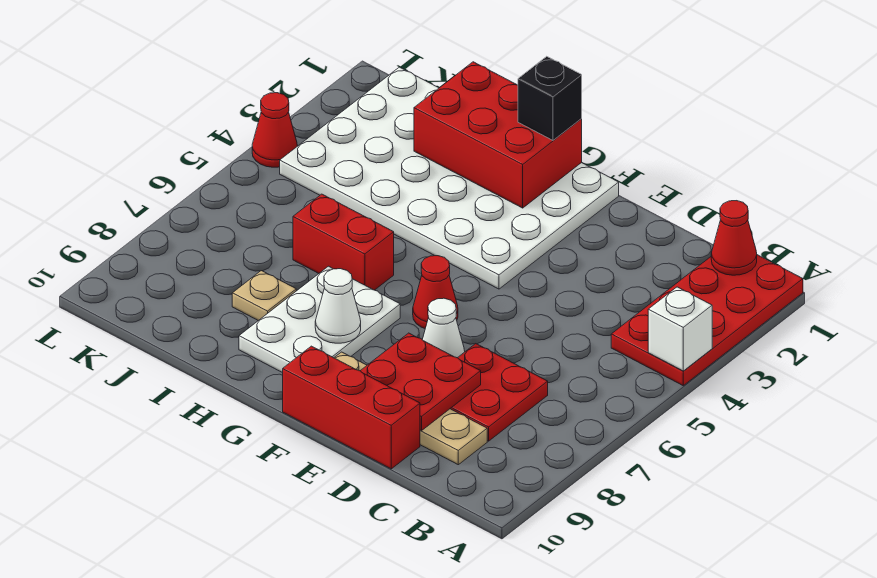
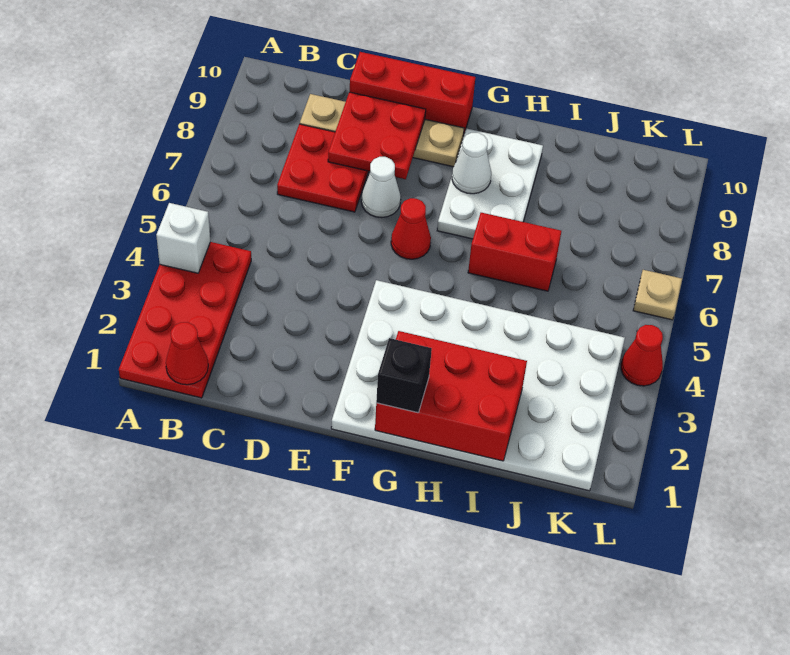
tan 1x1 plate [232,271,296,321] -> tan 1x1 plate moved to [633,270,682,320]

